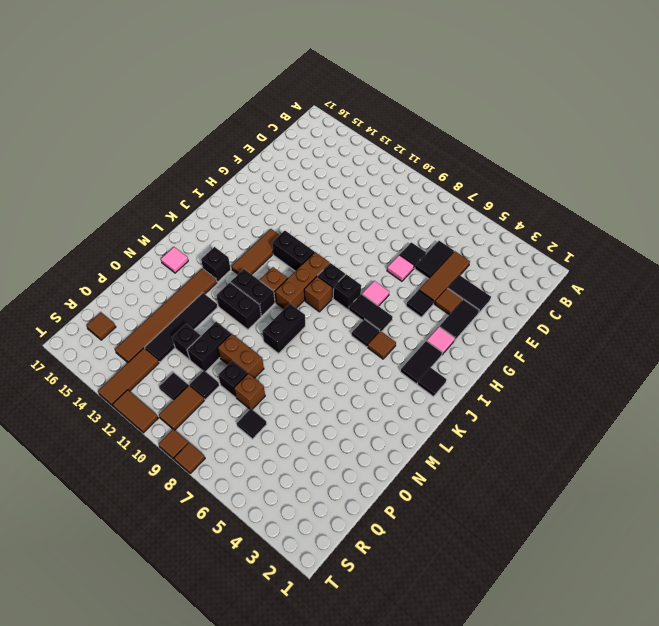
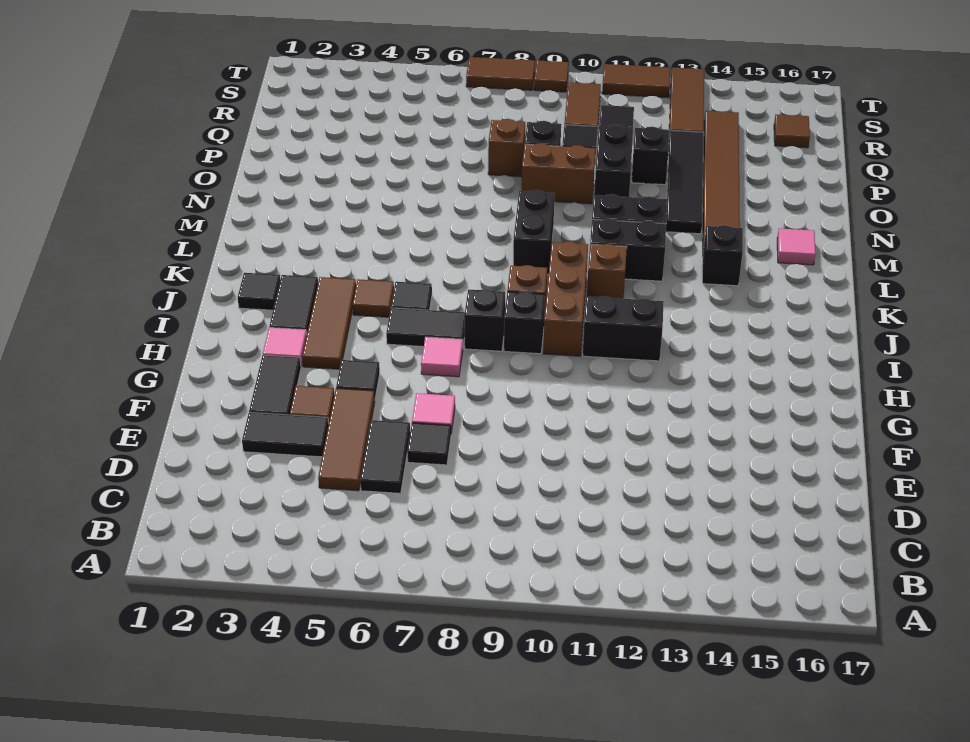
brown 1x3 tile [231,229,279,274] -> brown 1x3 tile moved to [302,277,356,369]
black 1x1 tile [237,409,267,439] -> none
brown 1x1 tile [174,443,205,474] -> brown 1x2 tile [466,57,535,90]

